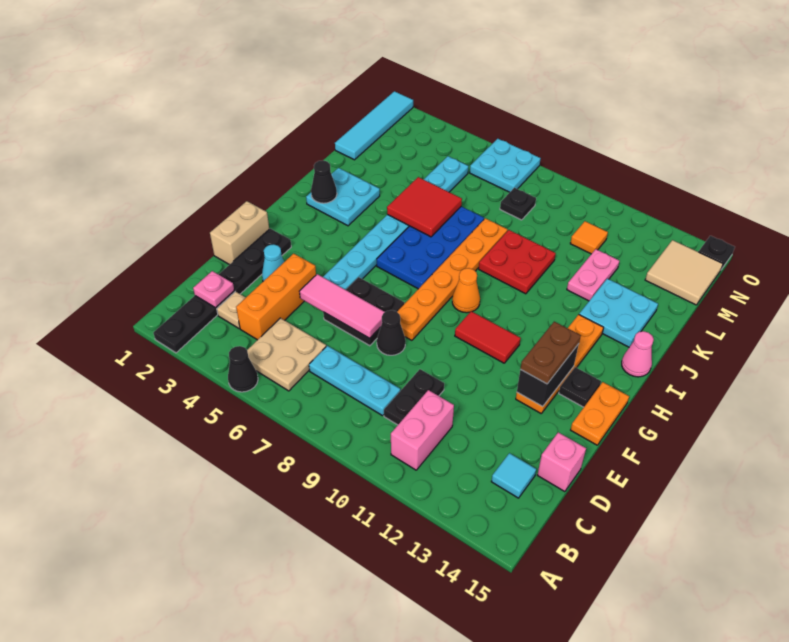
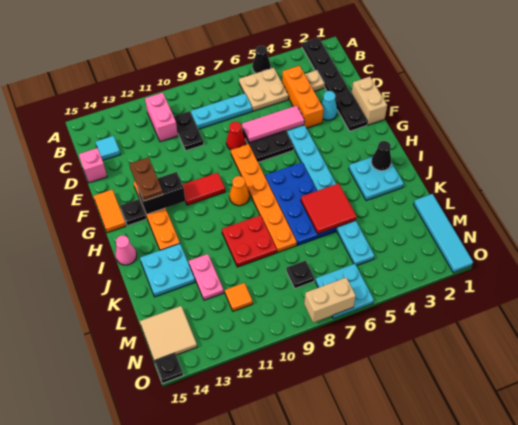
pink 1x1 plate [193,271,234,308] -> none
black 1x1 cone [377,310,406,355] -> red 1x1 cone [226,122,246,150]
black 1x2 brick [517,344,579,407] -> black 1x2 brick turned to [138,172,185,215]
orange 1x2 plate [571,382,629,445] -> orange 1x2 tile [94,190,126,233]
none -> tan 1x2 brick [304,277,356,323]

